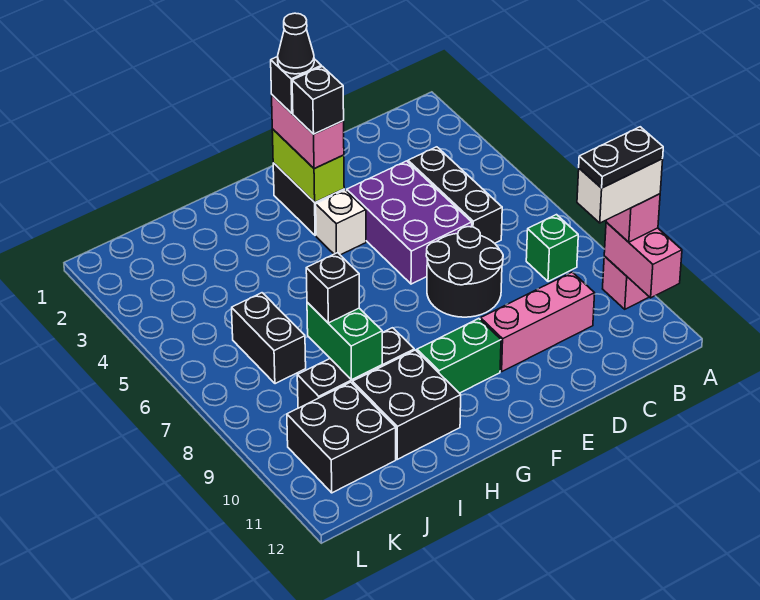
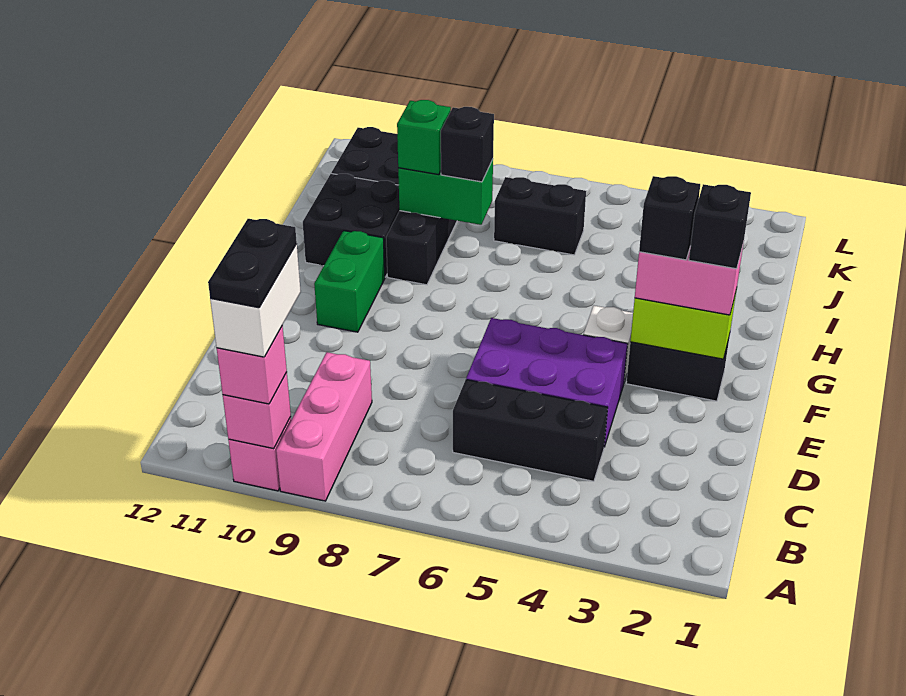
pink 1x2 brick [604,222,682,298] -> pink 1x1 brick [223,372,291,449]
green 1x1 brick [526,215,578,282] -> green 1x1 brick moved to [397,100,451,175]
pink 1x3 brick [480,272,595,371] -> pink 1x3 brick moved to [276,352,372,501]
black 2x2 round brick [426,227,503,317] -> none
black 1x1 cone [278,13,314,74] -> none

